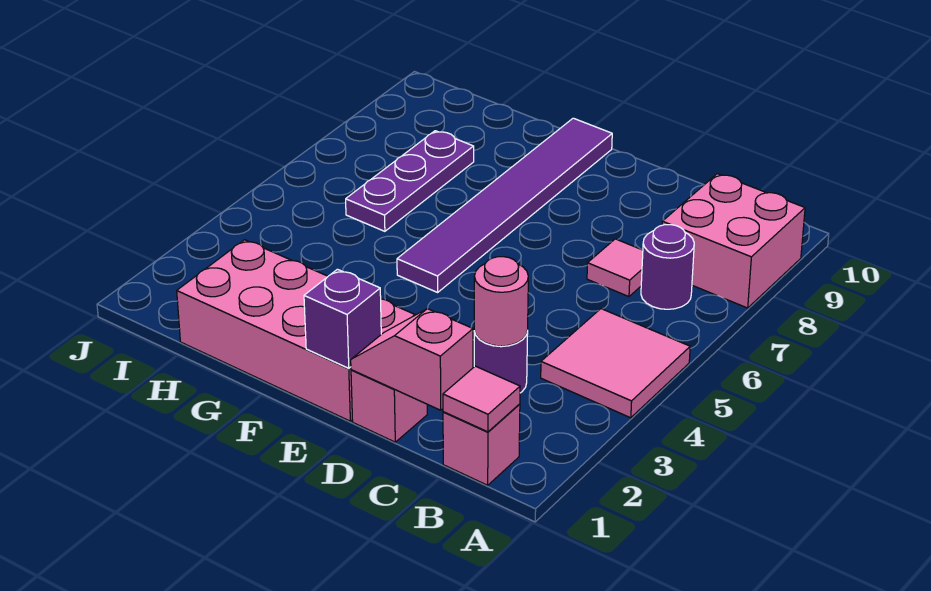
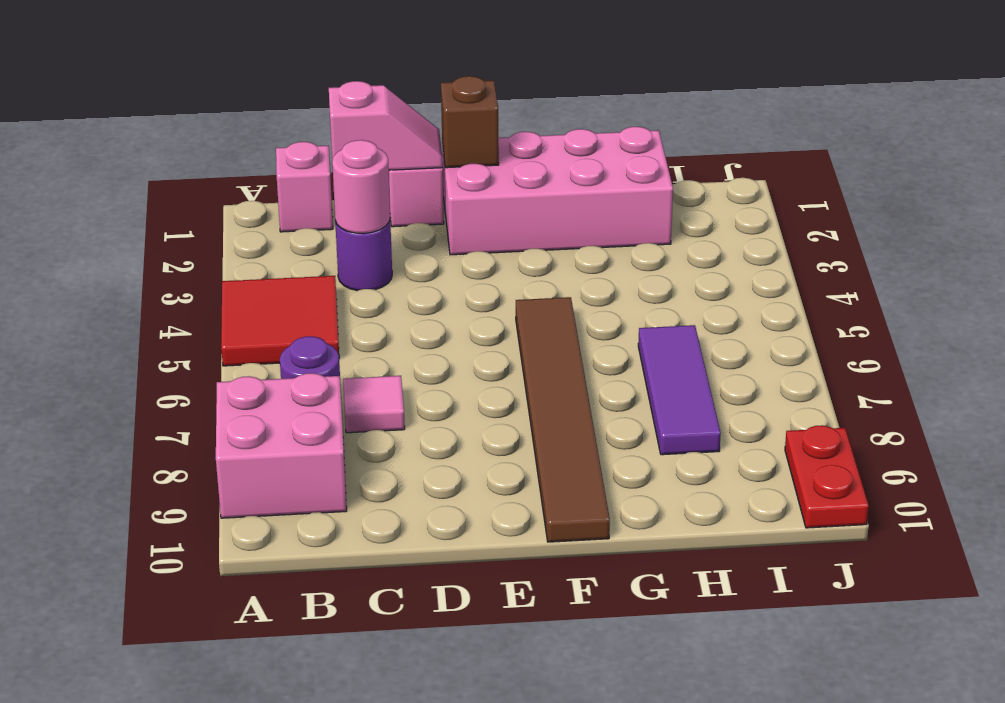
pink 2x2 tile [541,309,690,418] -> red 2x2 tile [221,276,339,366]
pink 1x1 tile [443,366,520,432] -> none
purple 1x1 brick [304,269,381,368] -> brown 1x1 brick [441,76,499,168]
purple 1x6 tile [397,118,612,292] -> brown 1x6 tile [516,297,610,542]
purple 1x3 plate [346,131,474,231] -> purple 1x3 tile [638,325,721,455]
none -> red 1x2 plate [785,425,869,528]

